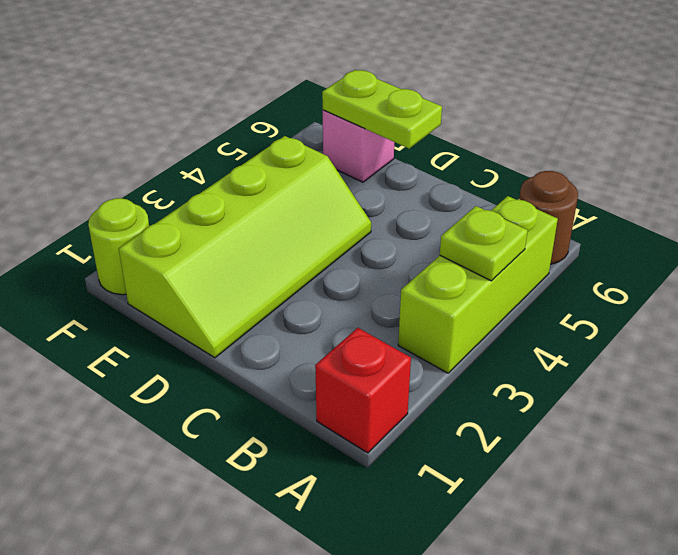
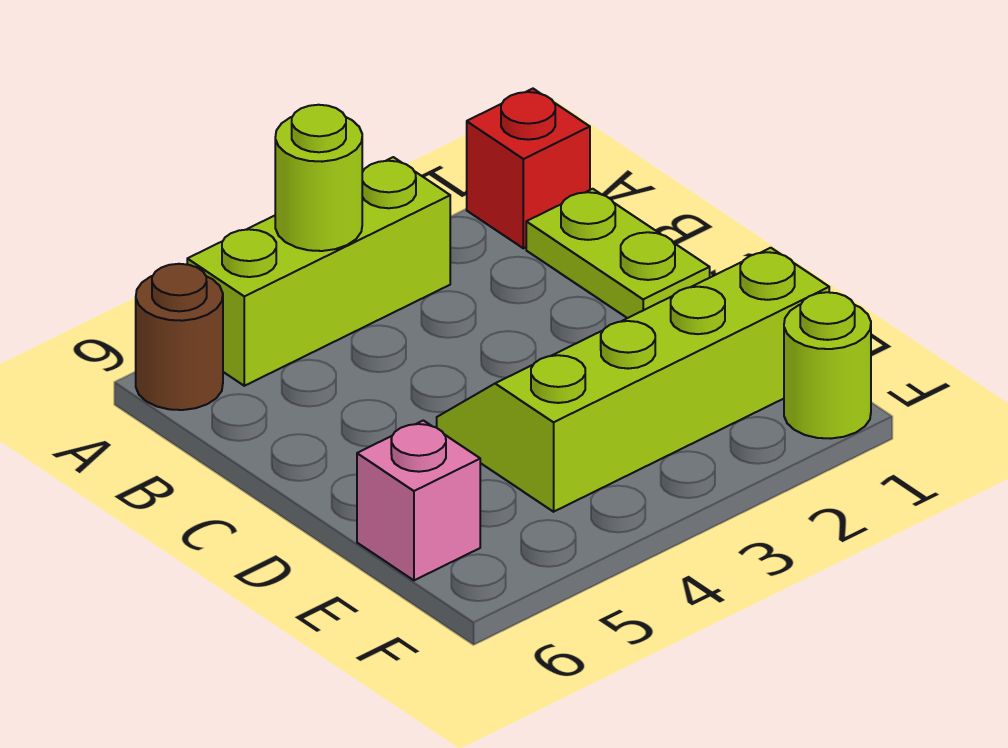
lime 1x1 plate [440,206,528,281] -> lime 1x1 round brick [275,105,362,251]
lime 1x2 plate [322,70,442,148] -> lime 1x2 plate moved to [526,189,710,318]

